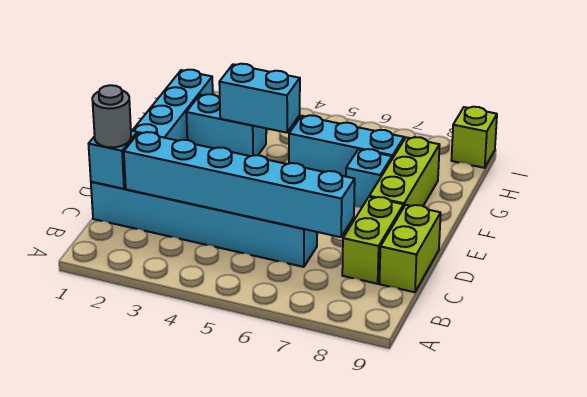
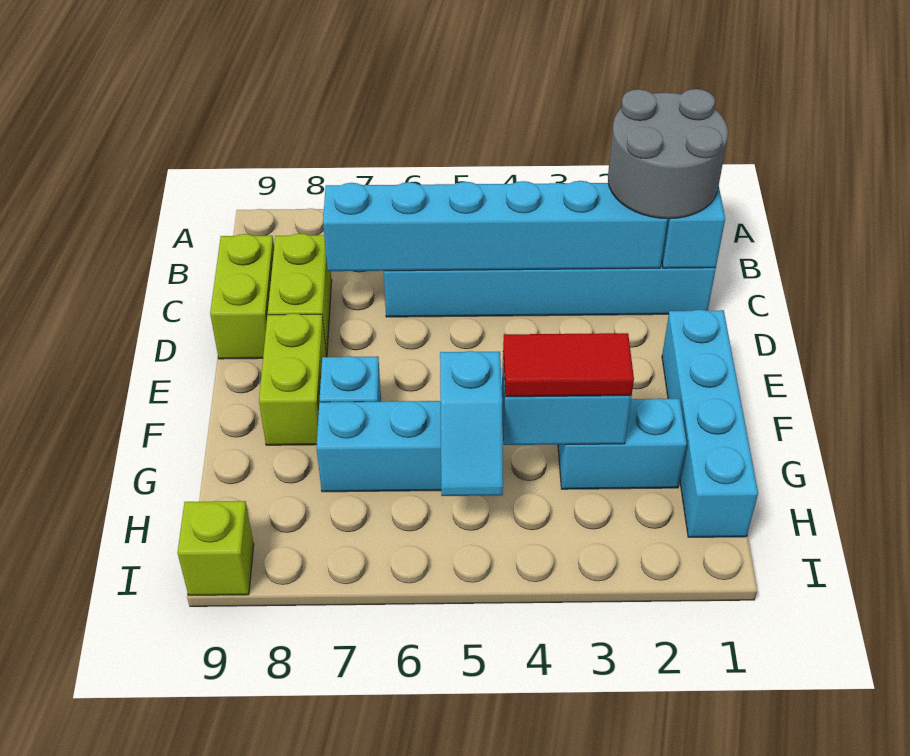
grey 1x1 round brick [92,85,131,147] -> grey 2x2 round brick [608,89,728,219]
lime 1x3 brick [369,137,440,206] -> lime 1x2 brick [259,313,327,445]
none -> red 1x2 tile [503,333,634,397]
none -> cyan 1x2 slope [440,351,503,496]

